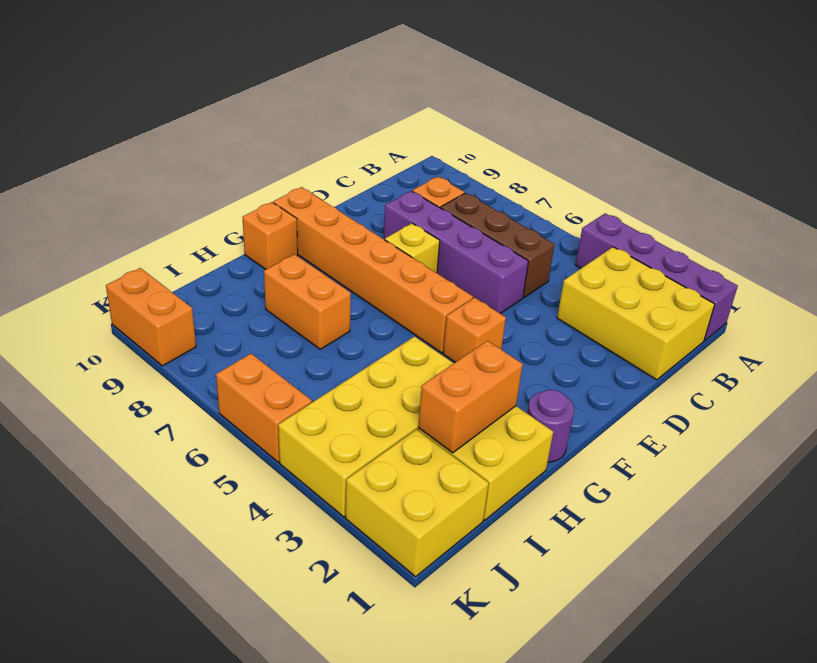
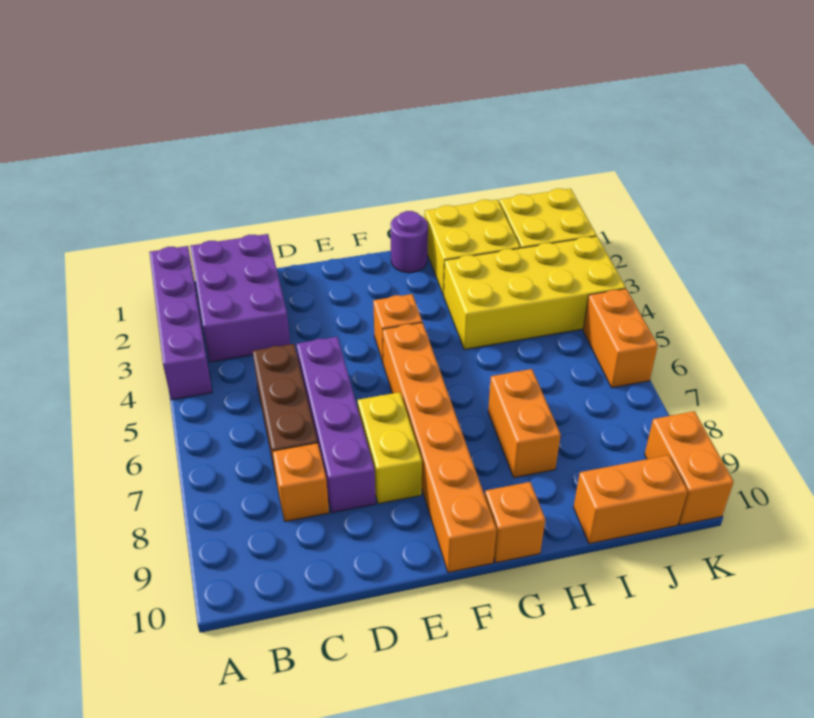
yellow 2x3 brick [557,247,715,380] -> purple 2x3 brick [190,234,290,362]
yellow 1x1 brick [385,223,440,273] -> yellow 1x2 brick [358,392,422,504]
orange 1x2 brick [418,341,523,453] -> orange 1x2 brick moved to [574,455,688,544]

